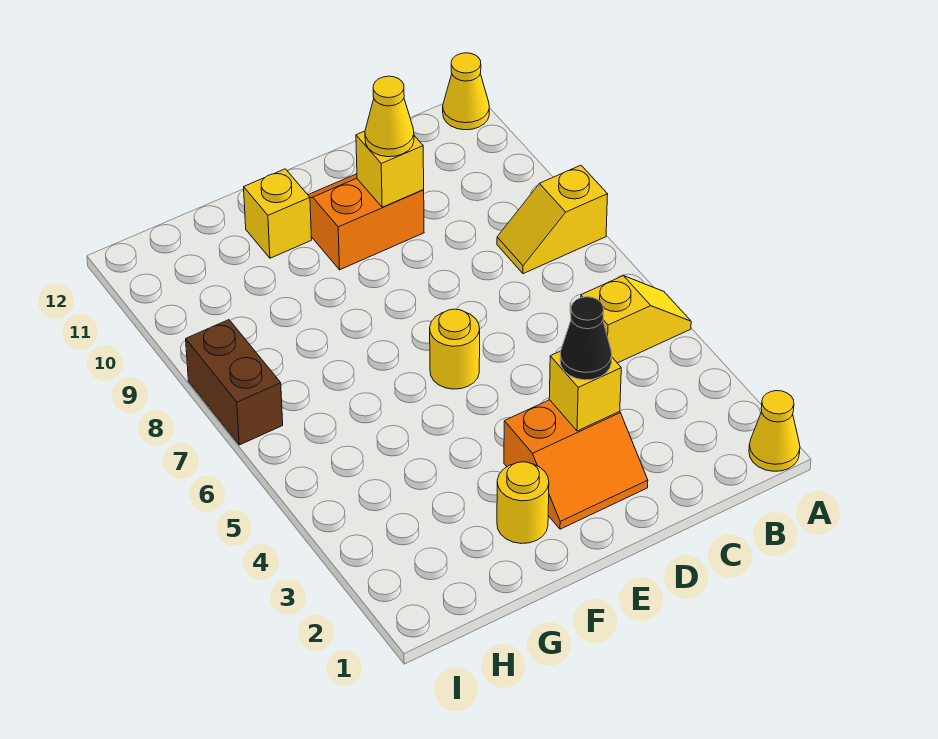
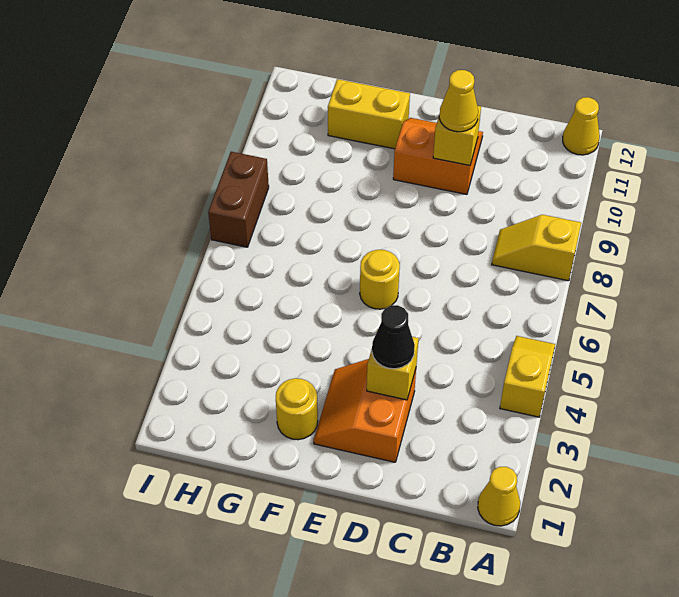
yellow 1x2 slope [581,276,691,363] -> yellow 1x2 slope turned to [500,336,555,417]
orange 2x2 slope [504,400,648,529] -> orange 2x2 slope turned to [314,359,416,462]
yellow 1x1 brick [244,169,312,258] -> yellow 1x2 brick [328,79,410,149]

